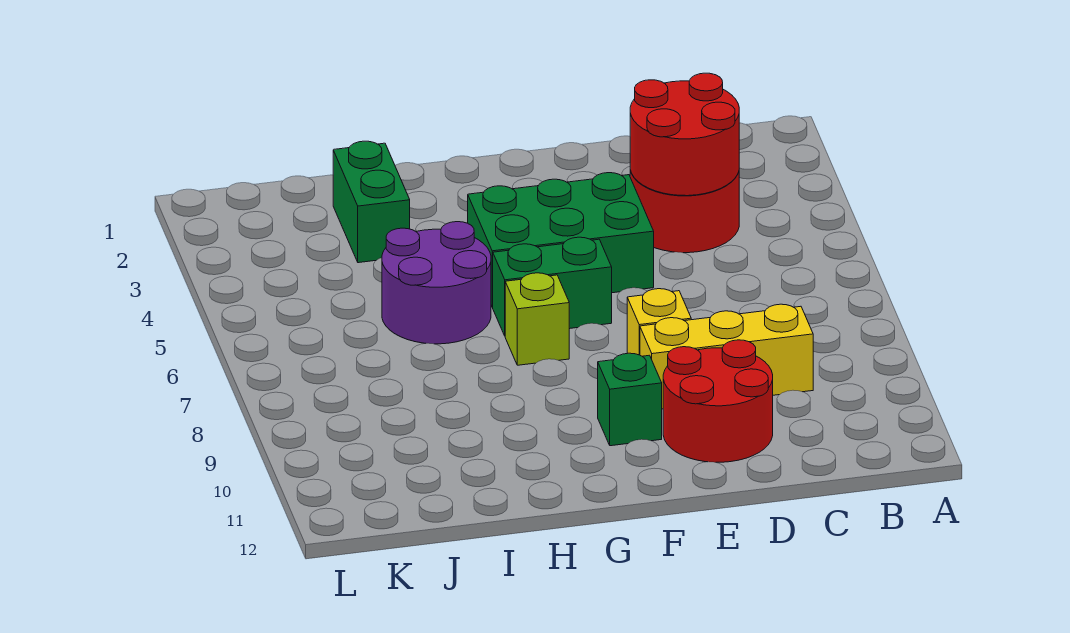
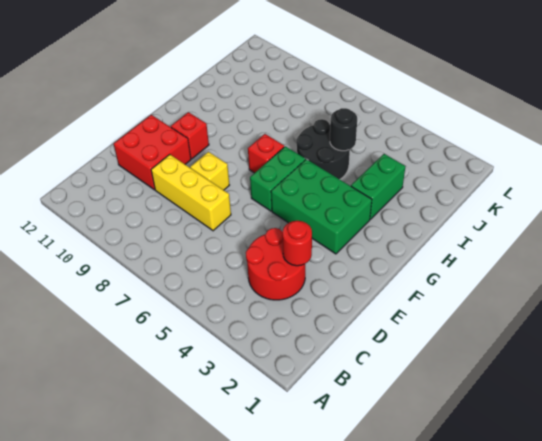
red 2x2 round brick [630,73,739,196] -> red 1x1 round brick [283,221,312,266]
yellow 1x3 brick [640,304,813,409] -> yellow 1x3 brick turned to [151,155,231,231]
red 2x2 round brick [663,340,773,462] -> red 2x2 brick [114,115,191,190]
green 2x3 brick [468,173,654,307] -> green 2x3 brick turned to [271,159,372,254]
green 1x1 brick [598,353,662,446] -> red 1x1 brick [171,112,209,159]
lime 1x1 brick [505,273,569,365] -> red 1x1 brick [248,134,284,173]
purple 2x2 round brick [382,222,491,344] -> black 2x2 round brick [296,119,350,179]
green 1x2 brick [333,141,410,263] -> green 1x2 brick turned to [351,154,405,219]
none -> black 1x1 round brick [330,108,357,151]

